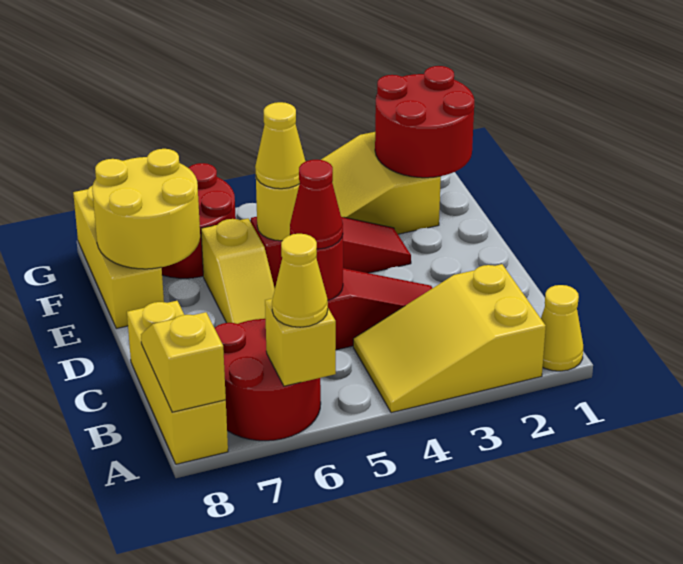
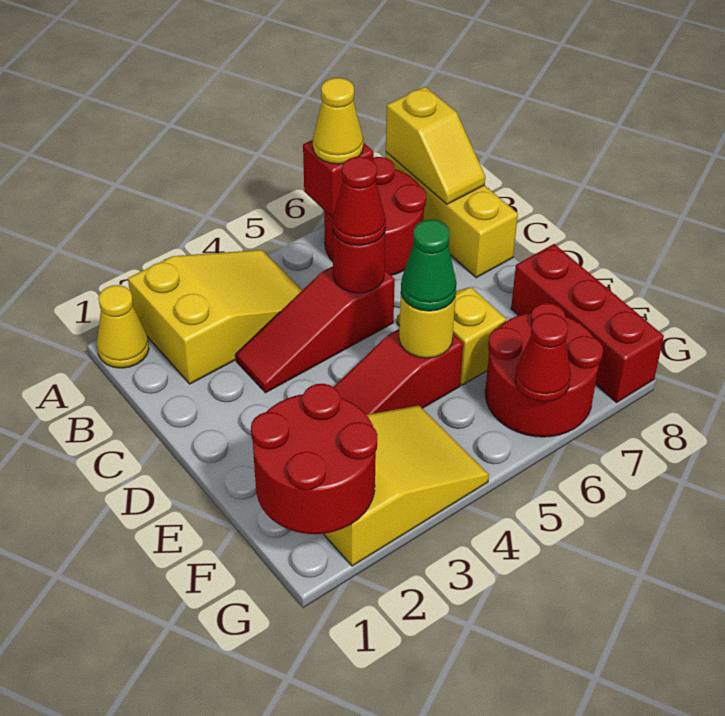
yellow 1x1 brick [265,298,336,386] -> red 1x1 brick [303,140,373,218]
yellow 1x1 cone [255,102,305,189] -> green 1x1 cone [401,220,456,311]
yellow 2x2 round brick [92,149,200,269] -> none
yellow 1x3 brick [73,186,164,328] -> red 1x3 brick [511,244,664,403]
none -> red 1x1 cone [515,313,571,402]

